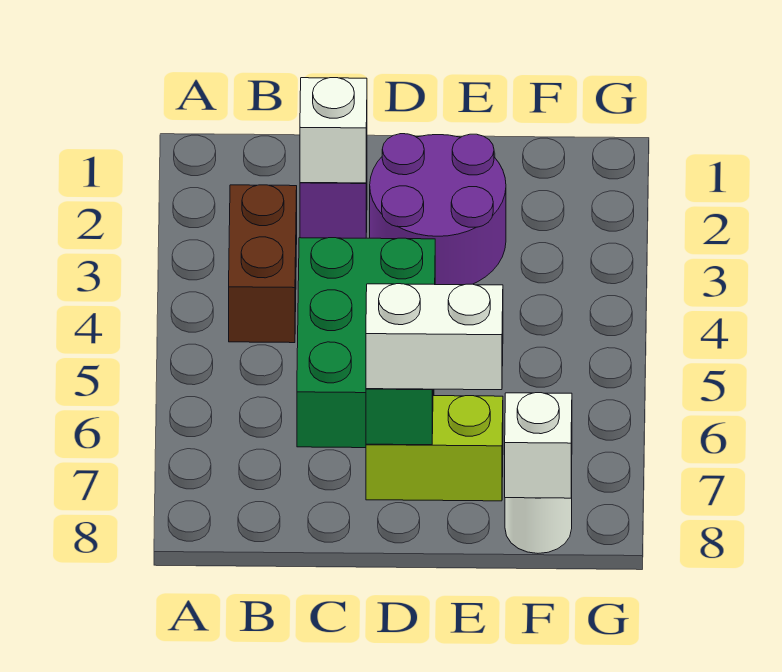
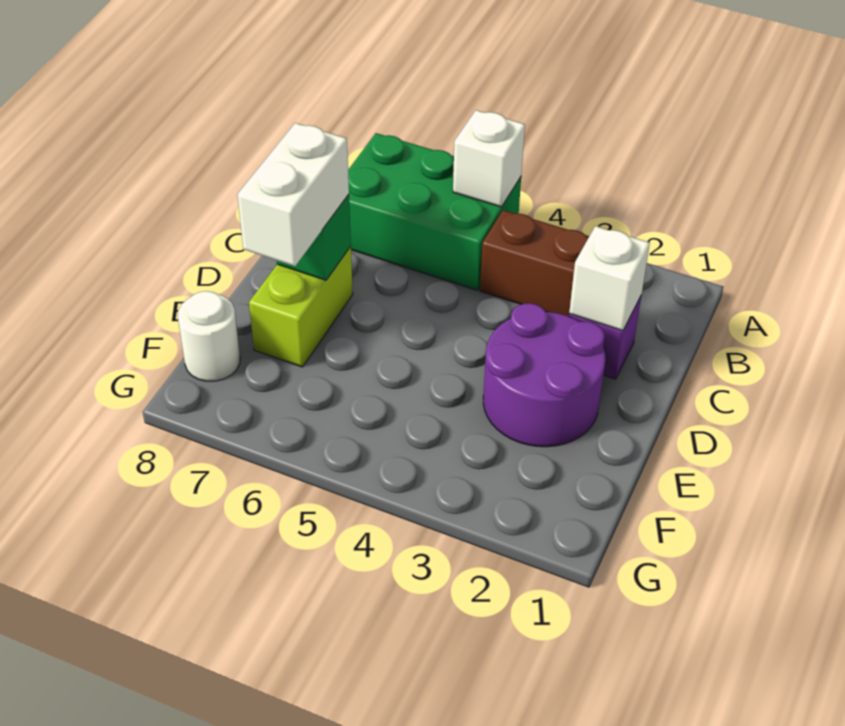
green 2x3 brick [297,238,435,448] -> green 2x3 brick moved to [348,133,521,290]
white 1x1 brick [505,393,572,498] -> white 1x1 brick moved to [453,110,525,207]

